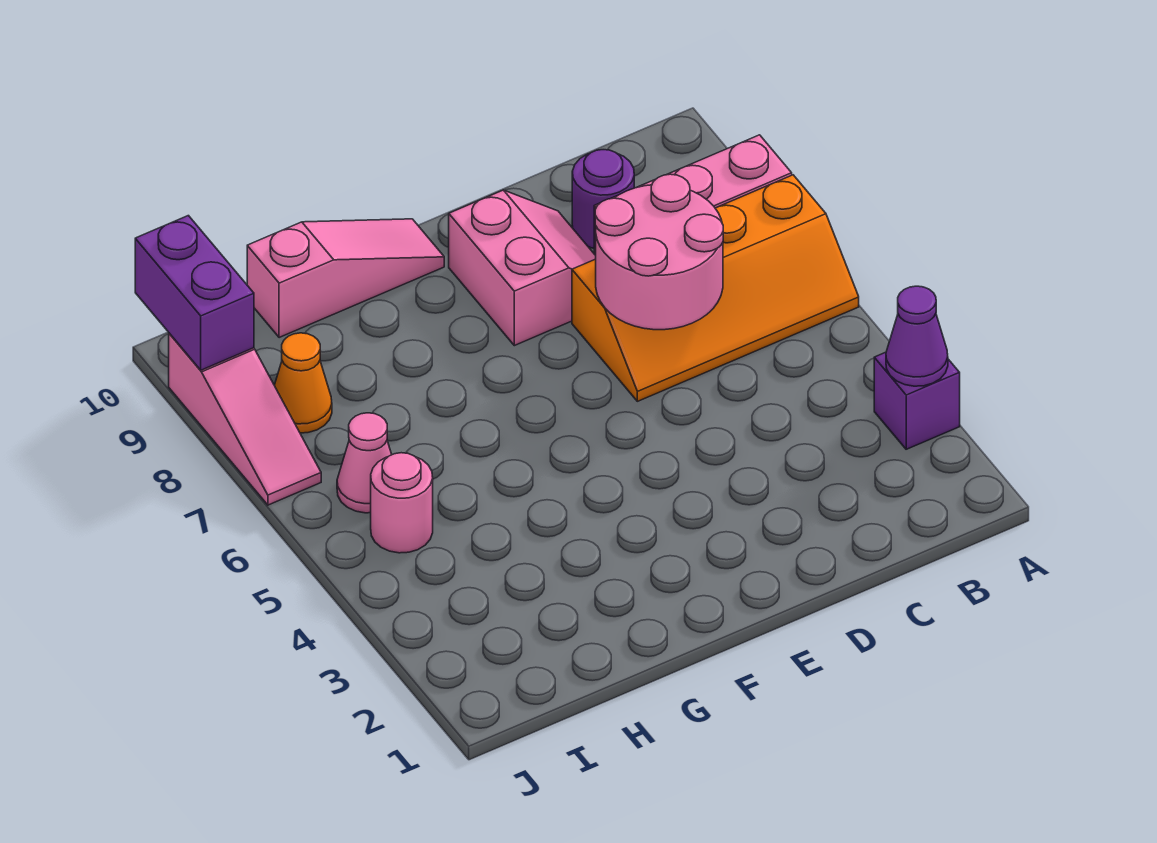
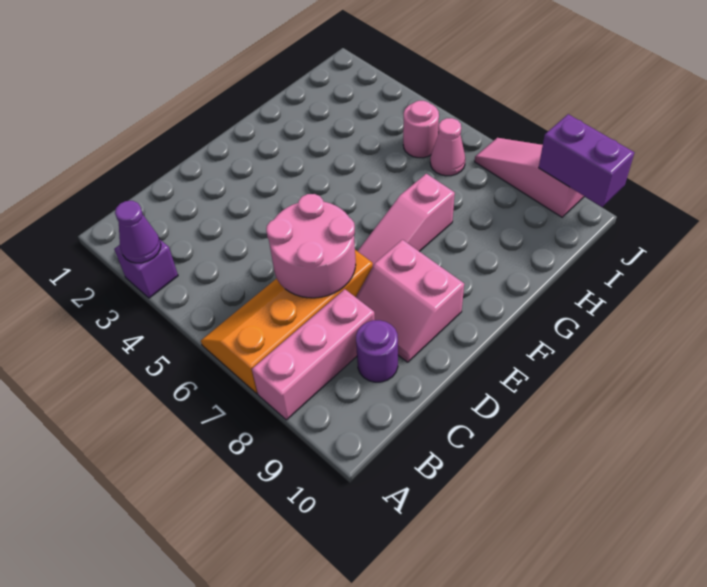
pink 1x3 slope [247,219,444,338] -> pink 1x3 slope moved to [358,174,455,266]
orange 1x1 cone [274,333,332,433] -> none

